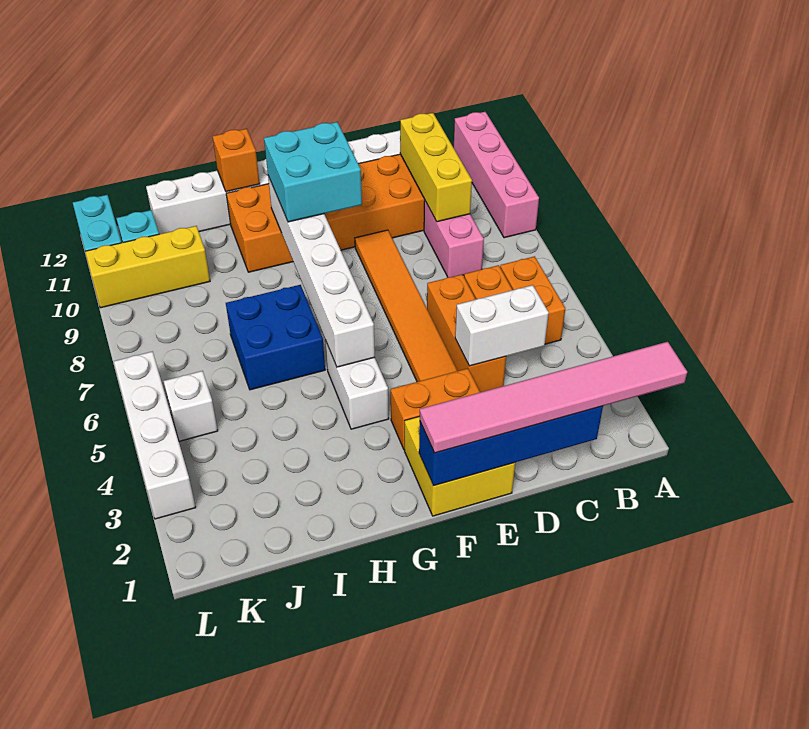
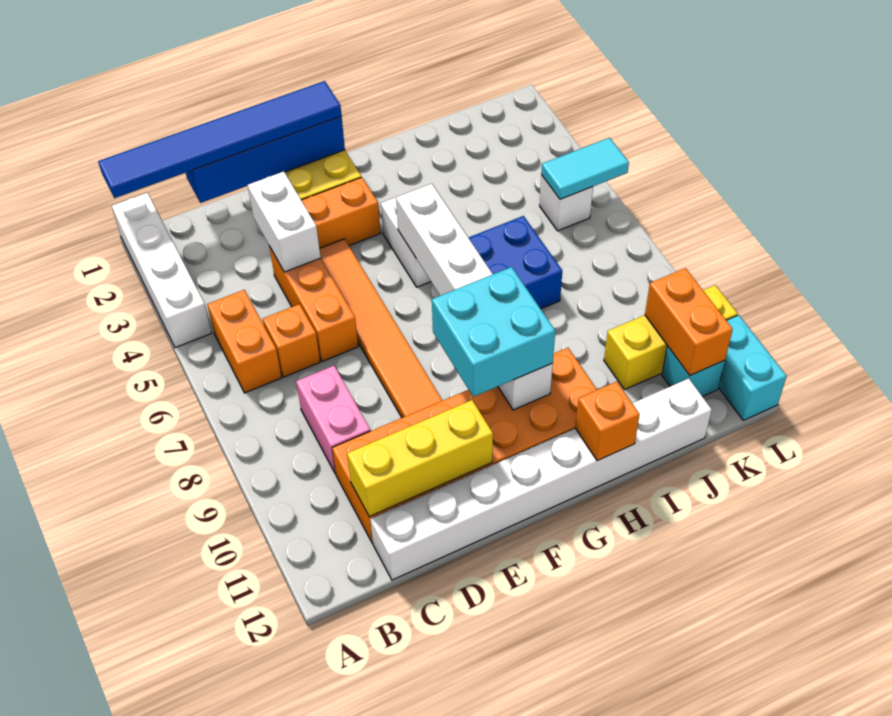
pink 1x6 tile [420,342,687,453] -> blue 1x6 tile [98,81,342,198]
pink 1x4 brick [454,112,539,238] -> none
white 1x2 brick [455,285,549,366] -> white 1x2 brick turned to [248,172,321,272]
yellow 1x3 brick [400,113,472,222] -> yellow 1x3 brick turned to [347,400,493,517]
none -> cyan 1x2 tile [541,138,629,199]
none -> orange 1x2 brick [645,268,733,375]
white 1x4 brick [114,351,196,519] -> white 1x4 brick moved to [112,193,212,348]

